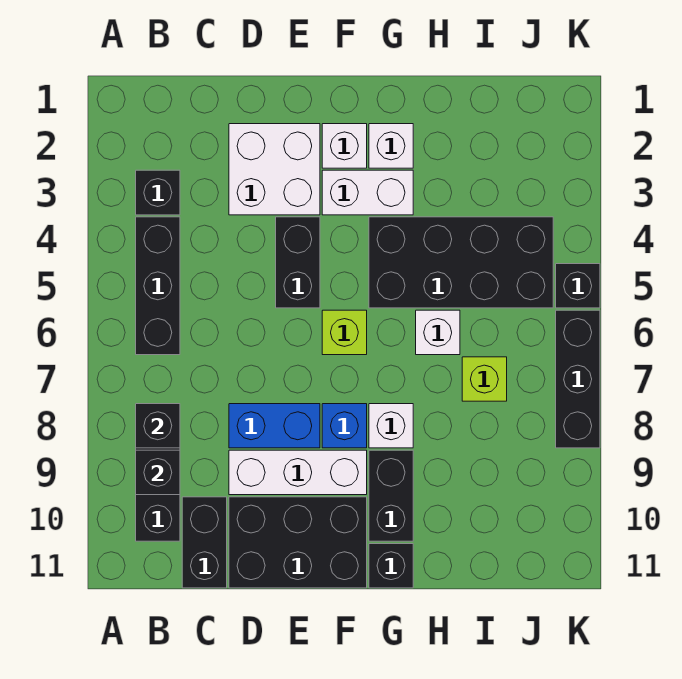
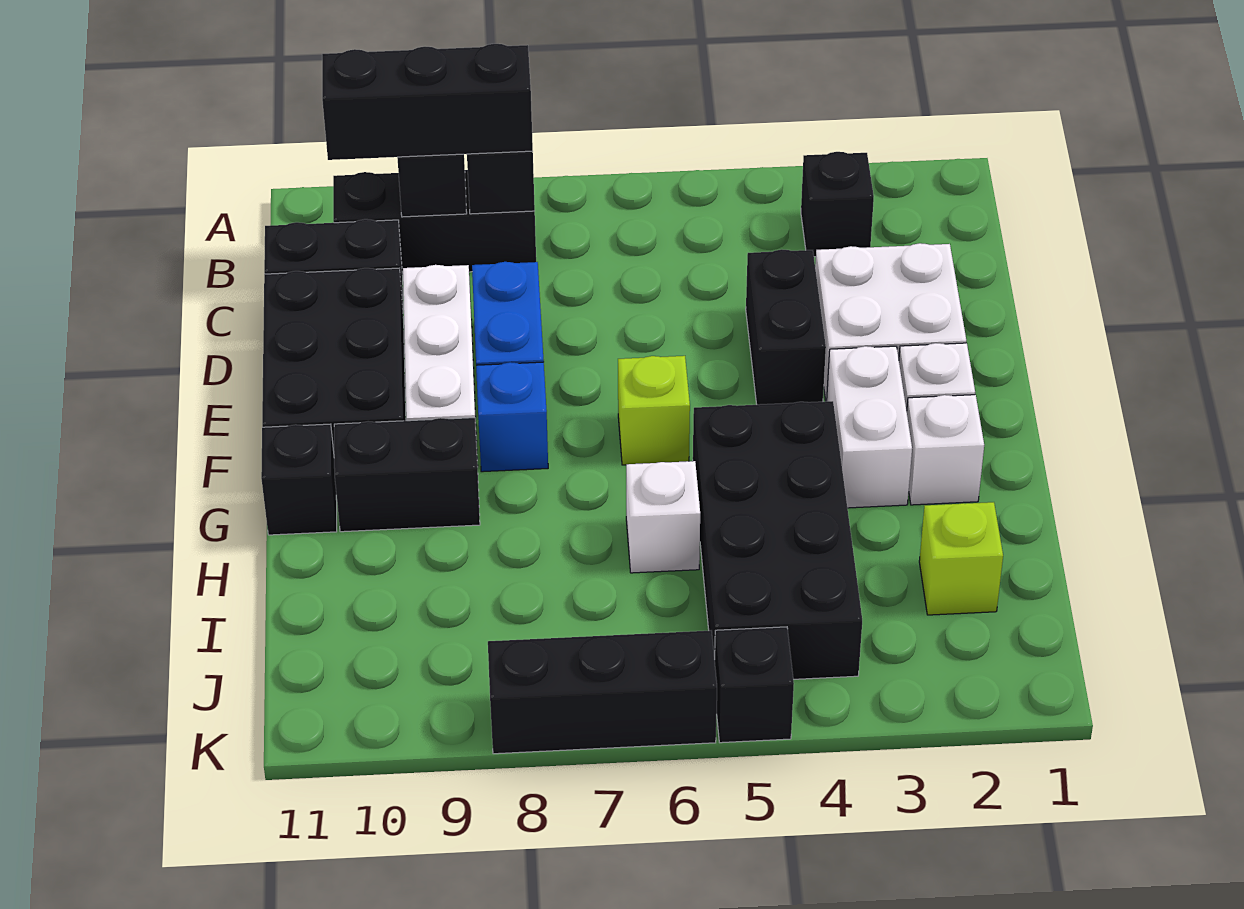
black 1x3 brick [136,217,180,355] -> black 1x3 brick moved to [322,44,533,160]
black 1x2 brick [276,217,320,308] -> black 1x2 brick turned to [746,249,826,405]
white 1x1 brick [369,404,413,448] -> none
lime 1x1 brick [462,357,507,401] -> lime 1x1 brick moved to [919,502,1003,615]

